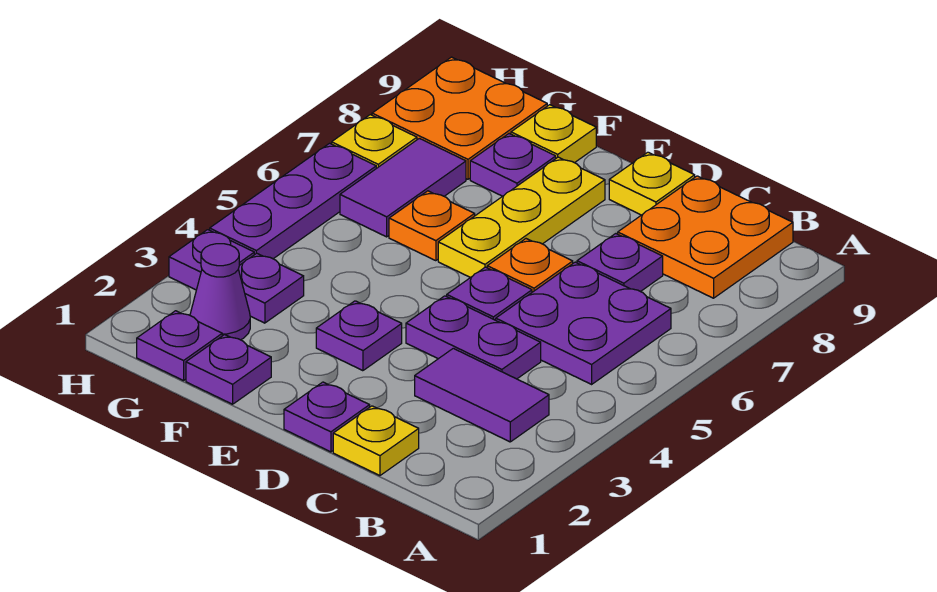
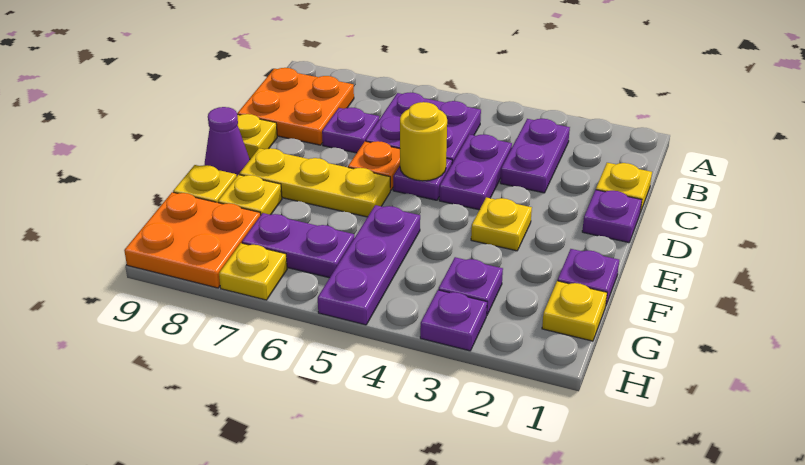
purple 1x2 tile [415,348,549,442] -> purple 1x2 plate [500,118,570,193]
none -> yellow 1x1 round brick [400,102,447,181]
purple 1x1 plate [316,301,402,371] -> yellow 1x1 plate [471,197,532,251]
orange 1x1 plate [389,191,475,261] -> none
purple 1x1 plate [470,134,556,196] -> yellow 1x1 plate [218,175,282,215]
purple 1x1 plate [137,311,222,381] -> yellow 1x1 plate [542,281,607,341]
purple 1x1 cone [190,244,250,340] -> purple 1x1 cone moved to [205,107,250,176]
purple 1x2 tile [340,138,466,237] -> purple 1x2 plate [242,213,354,278]
purple 1x3 plate [210,143,376,259] -> purple 1x3 plate turned to [318,205,420,325]

